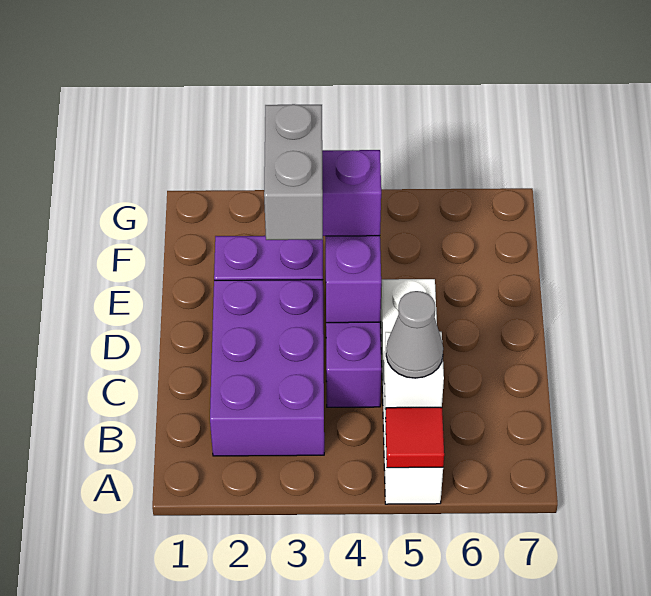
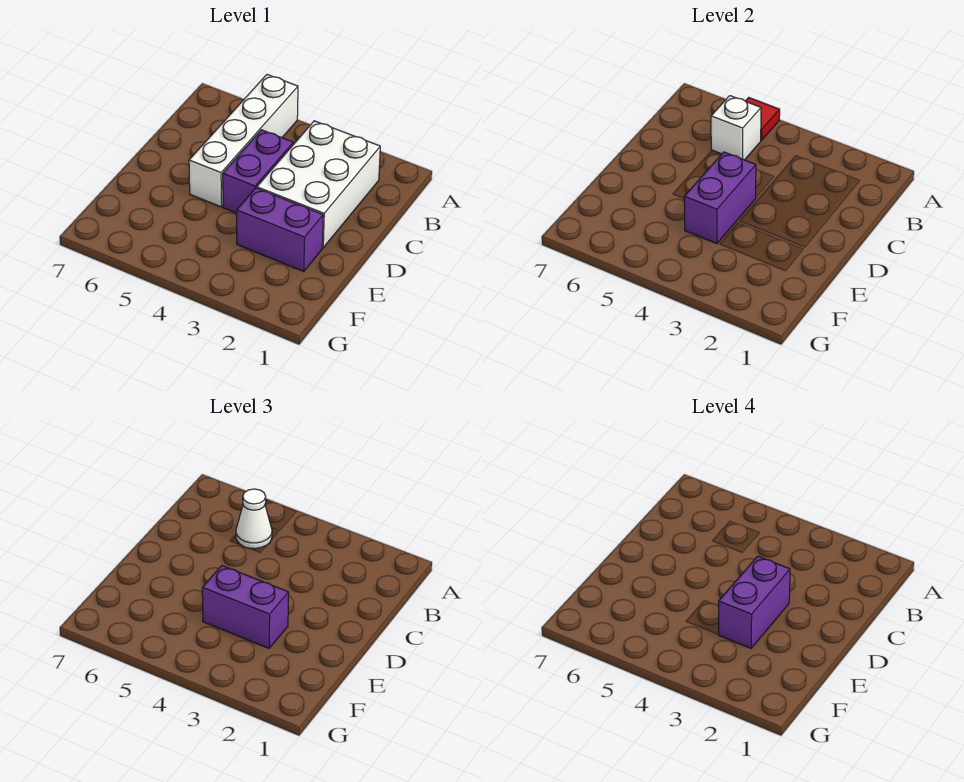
purple 2x3 brick [210,280,324,456] -> white 2x3 brick [257,121,380,248]
grey 1x1 cone [386,291,443,378] -> white 1x1 cone [236,489,272,549]
grey 1x2 brick [264,104,323,240] -> purple 1x2 brick [719,556,790,648]

